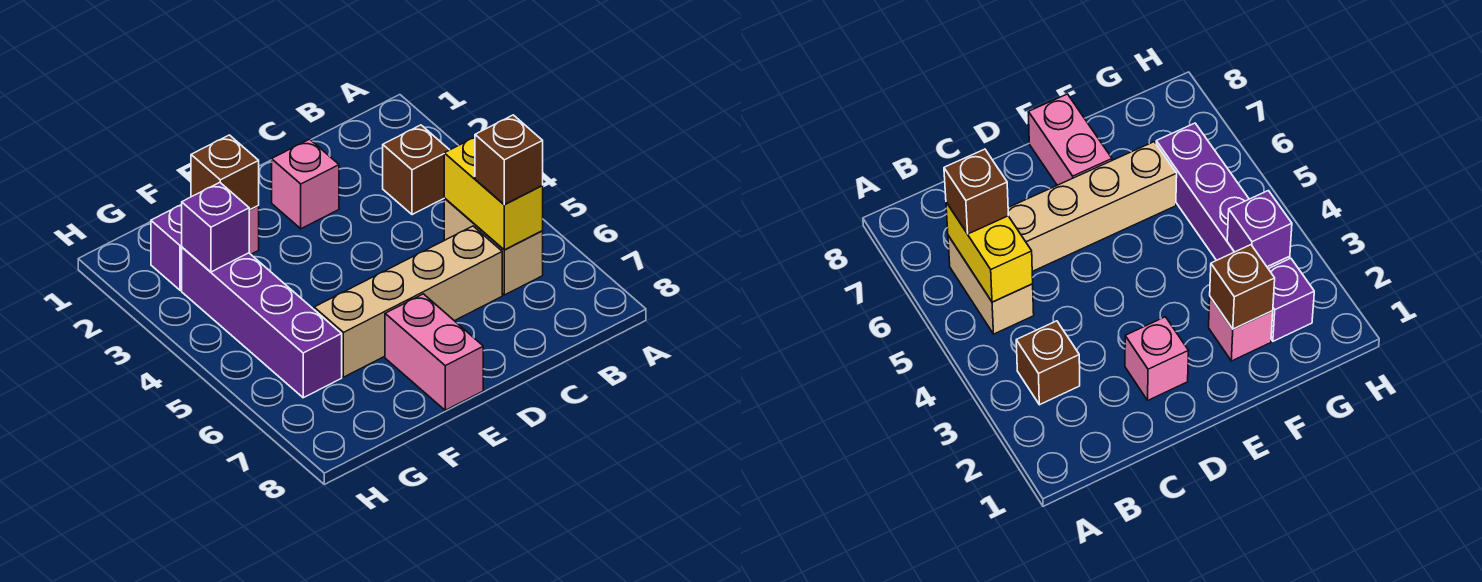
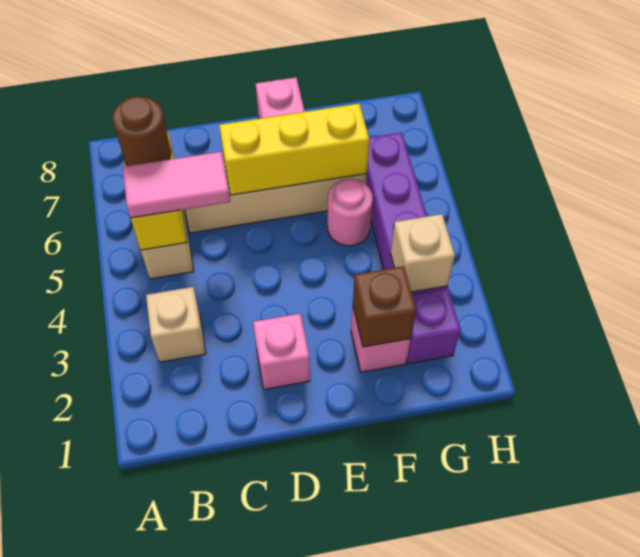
brown 1x1 brick [383,125,449,215] -> tan 1x1 brick [146,287,206,362]
none -> pink 1x2 tile [123,152,230,218]
brown 1x1 brick [475,115,543,205] -> brown 1x1 round brick [113,97,171,166]
none -> yellow 1x3 brick [219,104,369,195]
none -> pink 1x1 round brick [327,179,373,246]
purple 1x1 brick [182,182,249,272] -> tan 1x1 brick [391,214,455,292]

